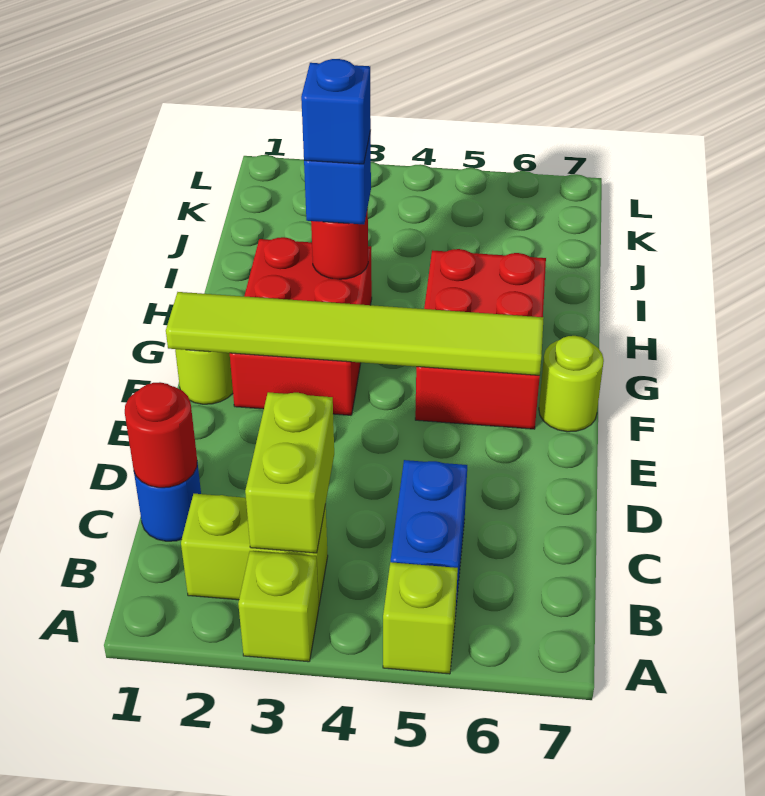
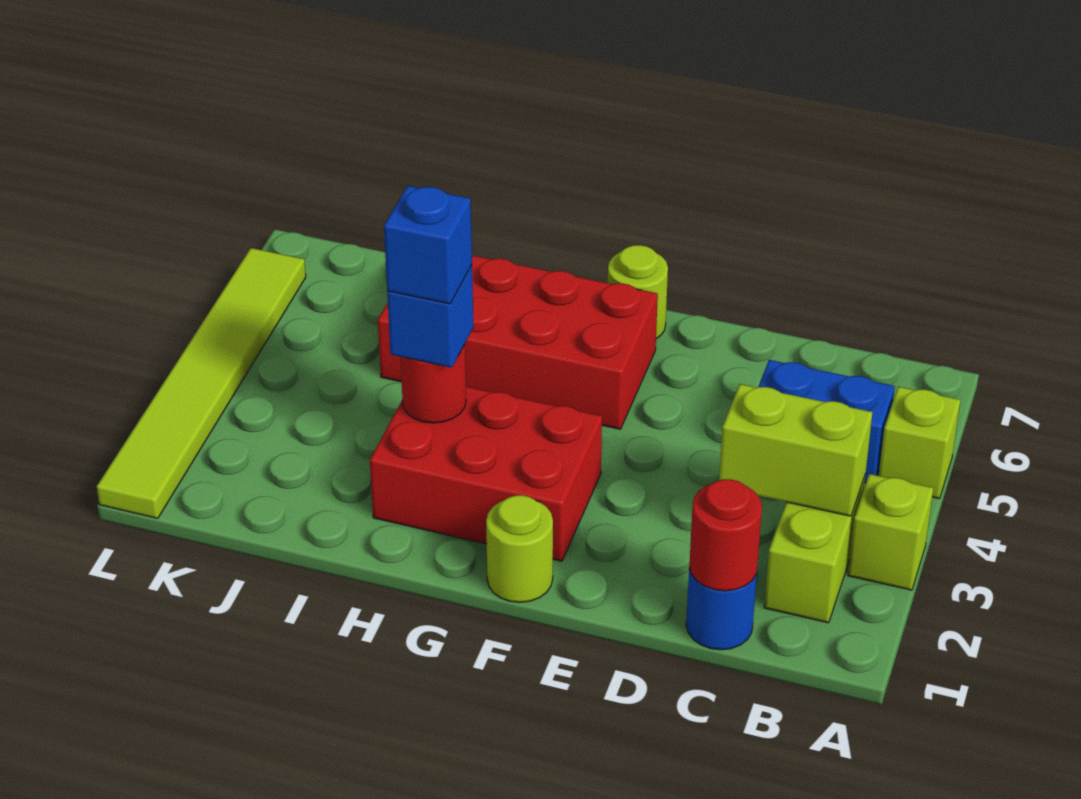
lime 1x6 tile [166,292,544,375] -> lime 1x6 tile moved to [97,248,306,518]
red 2x3 brick [415,249,546,429] -> red 2x4 brick [378,256,658,429]

